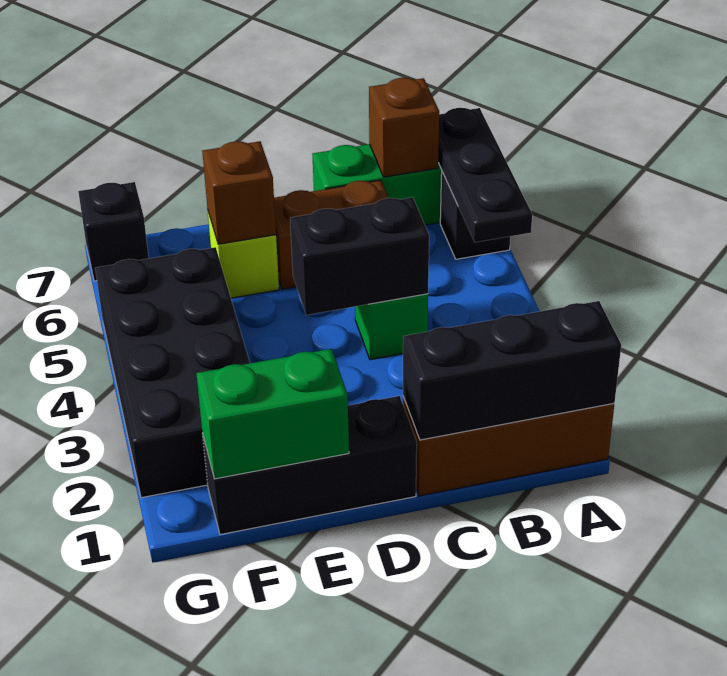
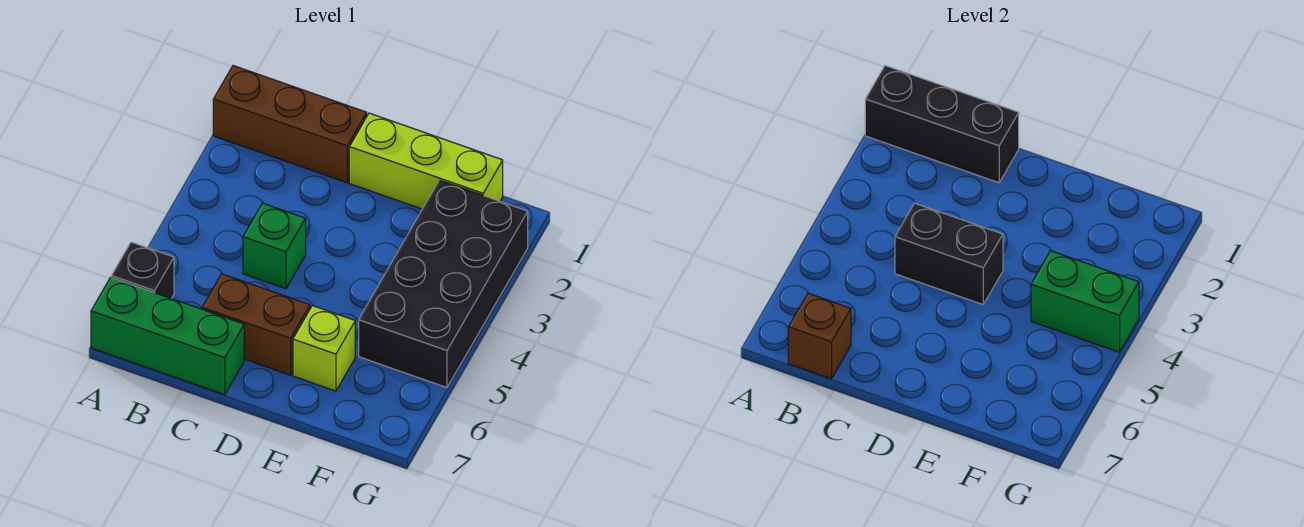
black 1x3 plate [438,108,532,242] -> none
black 1x3 brick [202,396,417,535] -> lime 1x3 brick [349,113,503,209]
green 1x2 brick [196,349,349,479] -> green 1x2 brick moved to [1031,251,1139,352]
brown 1x1 brick [202,141,276,244] -> none
black 1x1 brick [78,182,149,281] -> none

